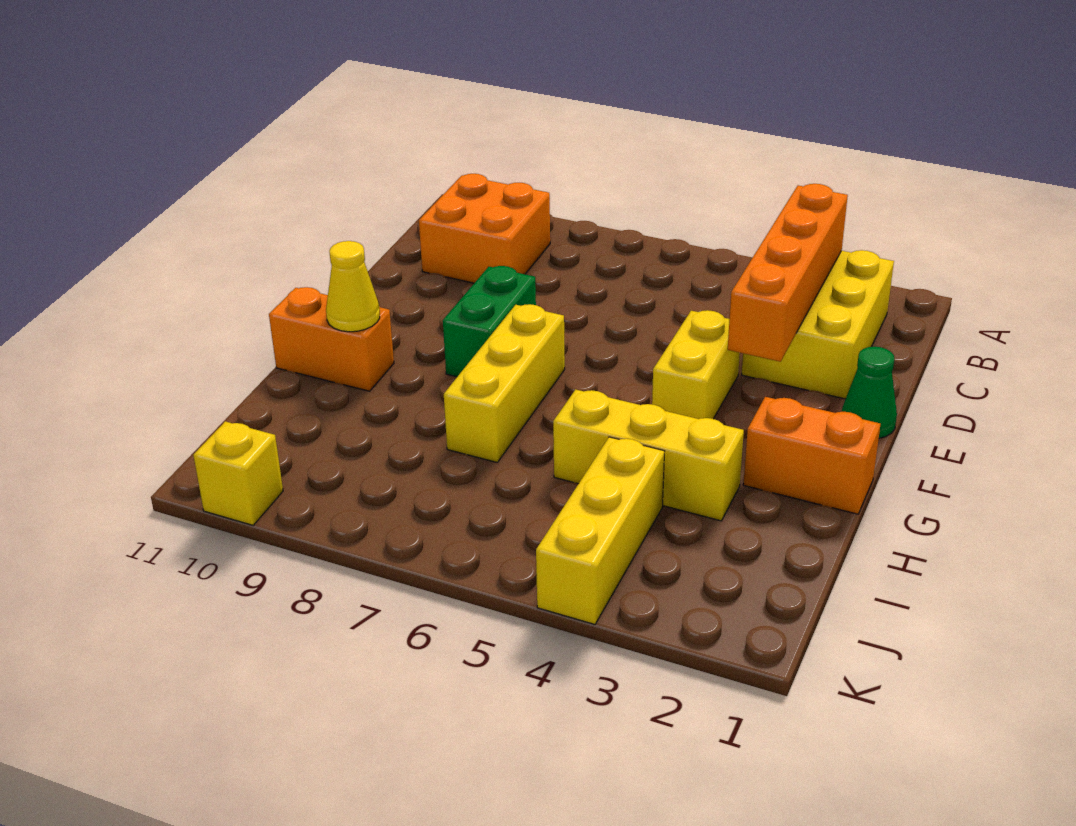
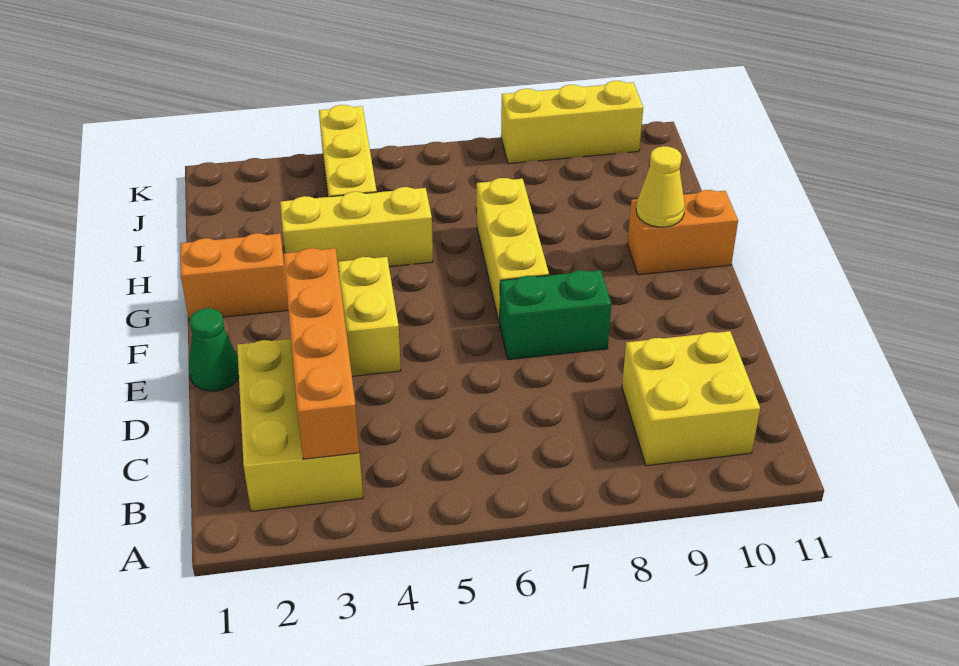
orange 2x2 brick [419,174,550,283] -> yellow 2x2 brick [622,331,760,466]
green 1x2 brick [443,266,536,377] -> green 1x2 brick turned to [500,270,611,360]
yellow 1x1 brick [193,421,283,525] -> yellow 1x3 brick [501,81,643,164]

